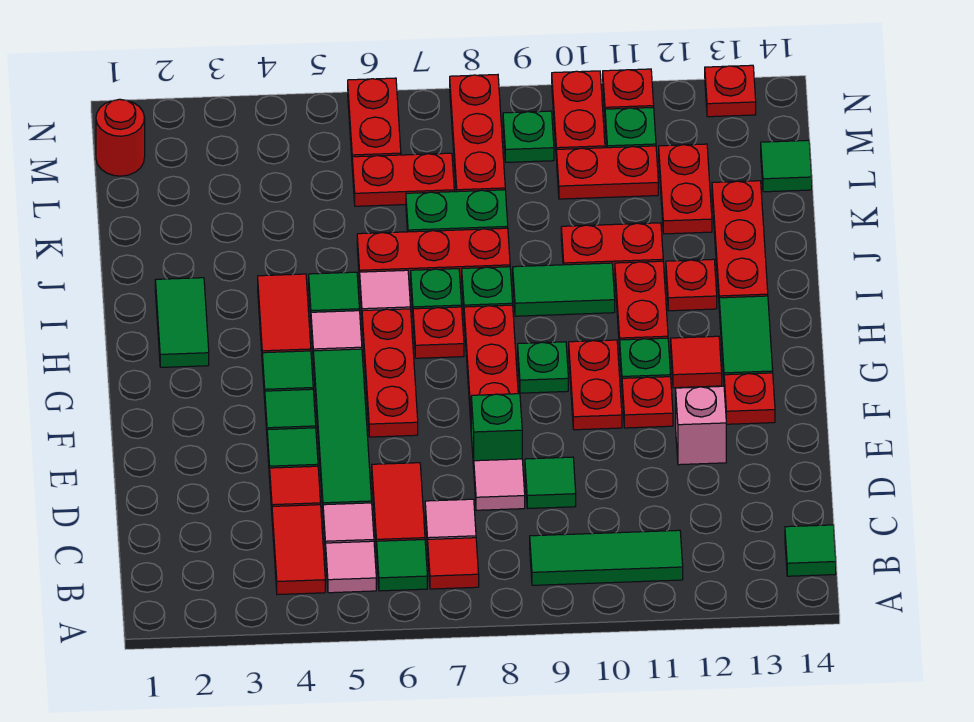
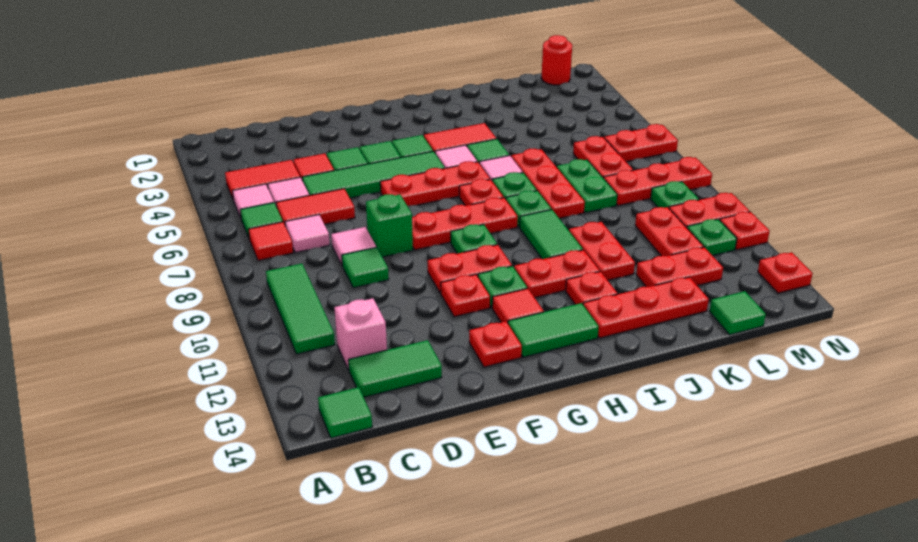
pink 1x1 brick [676,386,726,465] -> pink 1x1 brick moved to [334,298,387,370]
green 1x2 tile [155,278,209,367] -> green 1x2 tile moved to [348,340,442,397]

